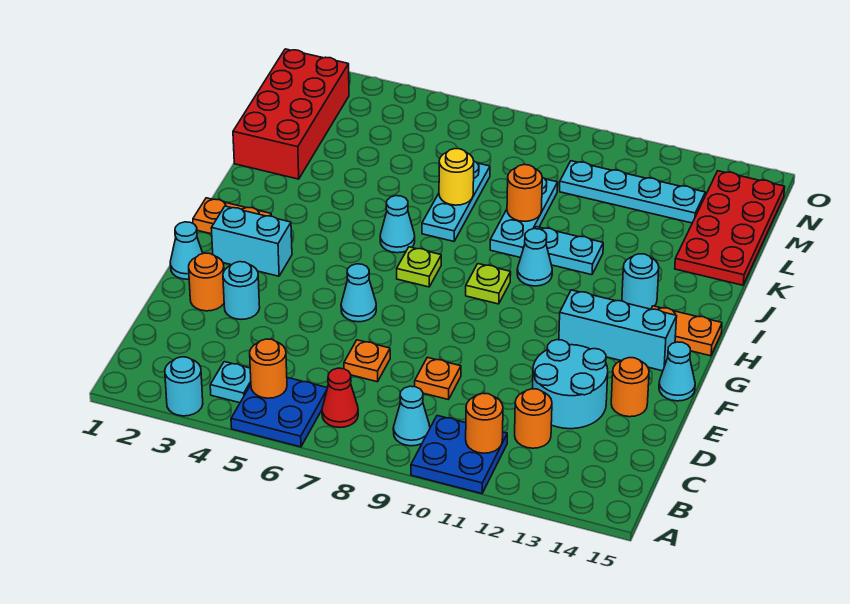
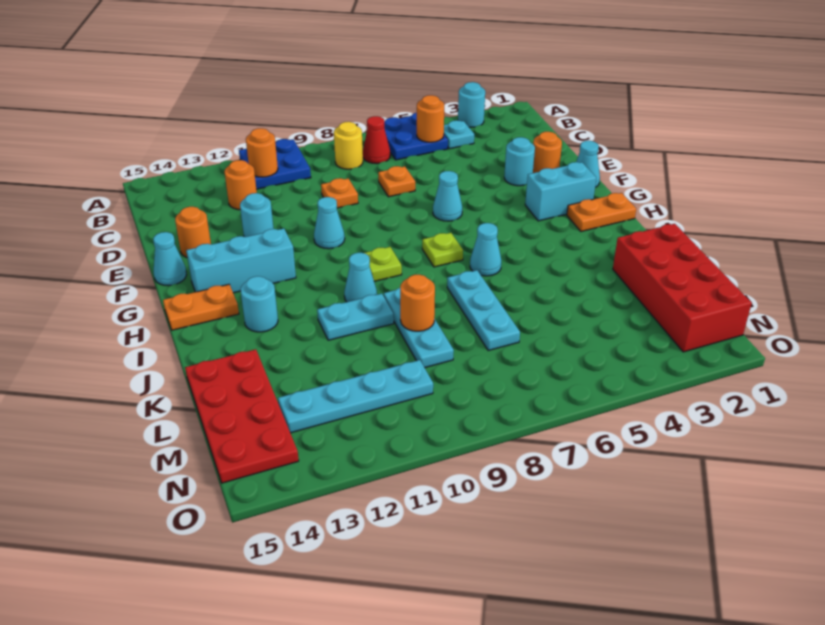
cyan 1x1 cone [393,386,430,446] -> cyan 1x1 cone moved to [314,197,345,249]
cyan 2x2 round brick [533,340,608,429] -> cyan 1x1 round brick [240,193,274,237]
yellow 1x1 round brick [439,149,474,205] -> yellow 1x1 round brick moved to [334,122,363,169]

